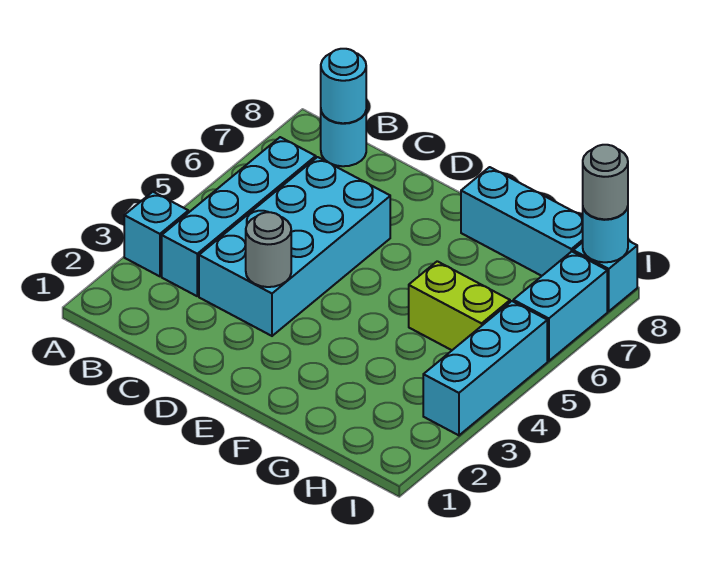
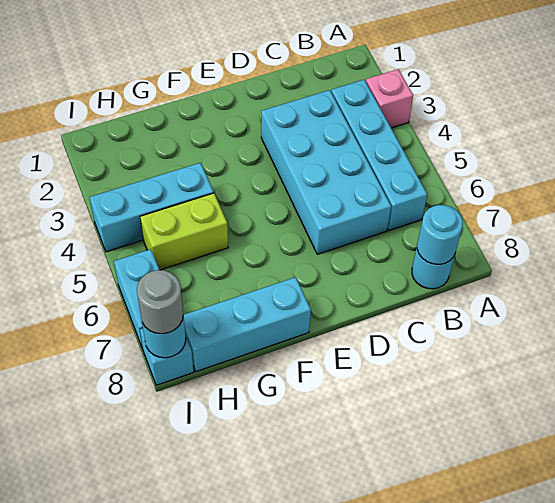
cyan 1x1 brick [124,192,188,276] -> pink 1x1 brick [366,69,413,128]
grey 1x1 round brick [246,212,291,287] -> none
cyan 1x3 brick [423,301,547,435] -> cyan 1x3 brick turned to [90,163,214,252]

